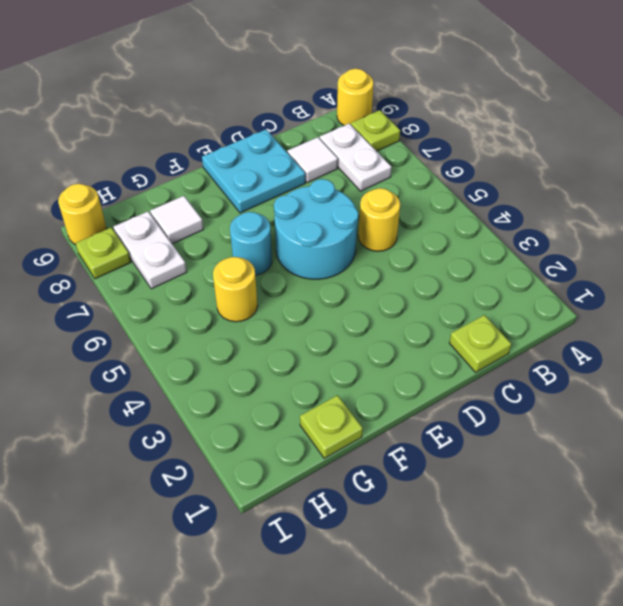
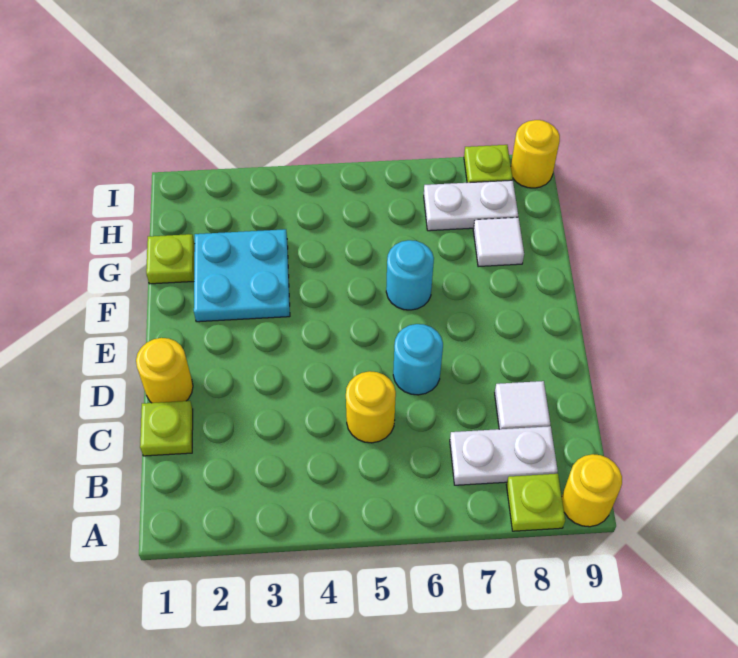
cyan 2x2 round brick [274,179,358,279] -> cyan 1x1 round brick [393,324,443,395]
cyan 2x2 plate [202,130,305,213] -> cyan 2x2 plate moved to [194,229,290,322]
yellow 1x1 round brick [213,257,258,322] -> yellow 1x1 round brick moved to [136,338,193,403]

